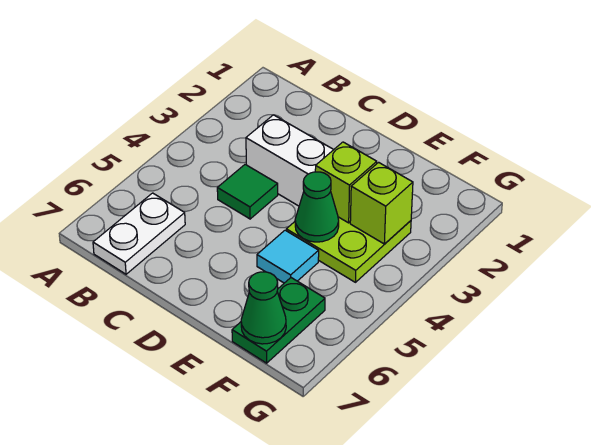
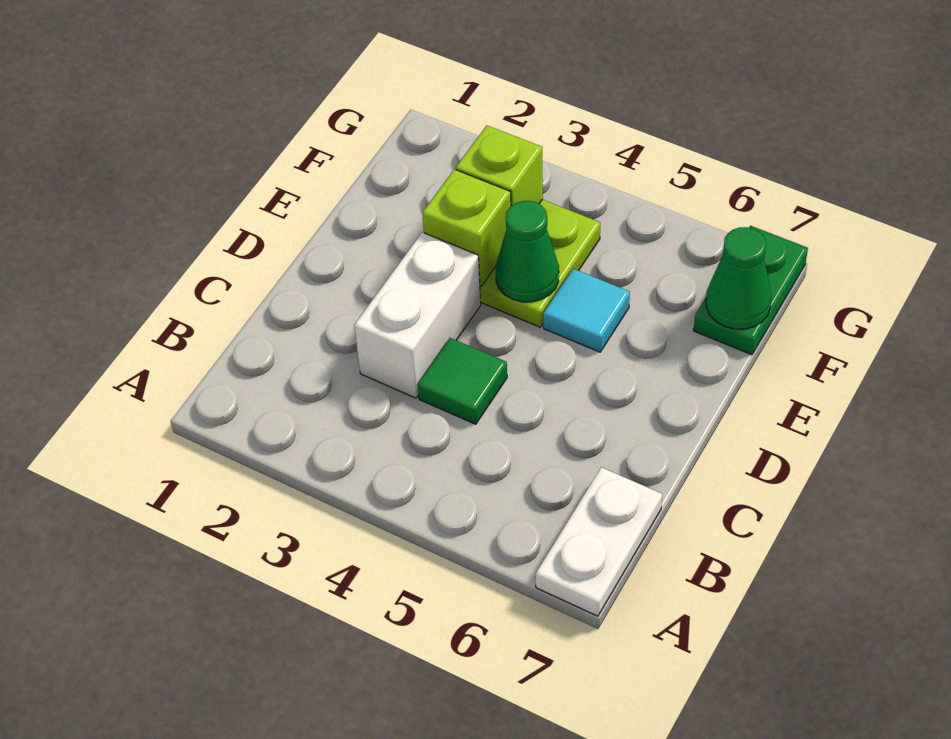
white 1x2 plate [93,193,185,274] -> white 1x2 plate turned to [536,467,662,616]
green 1x2 plate [232,278,325,363] -> green 1x2 plate turned to [694,226,808,355]

